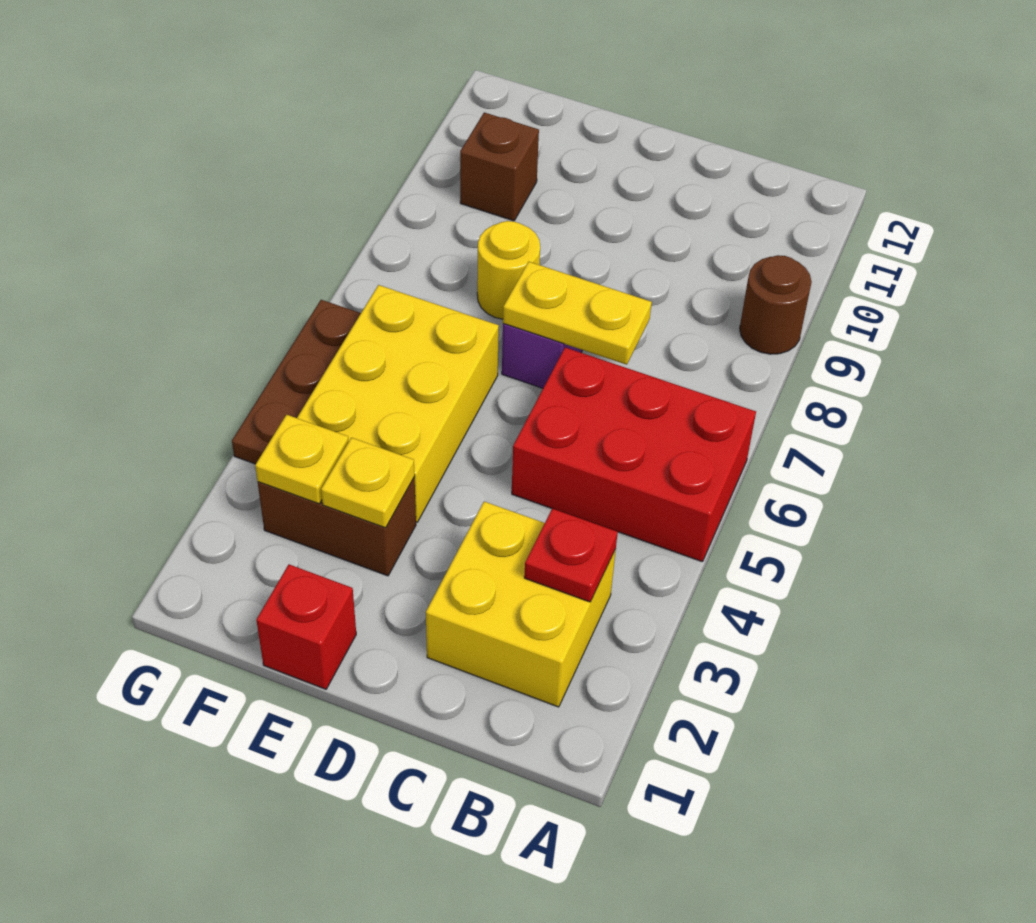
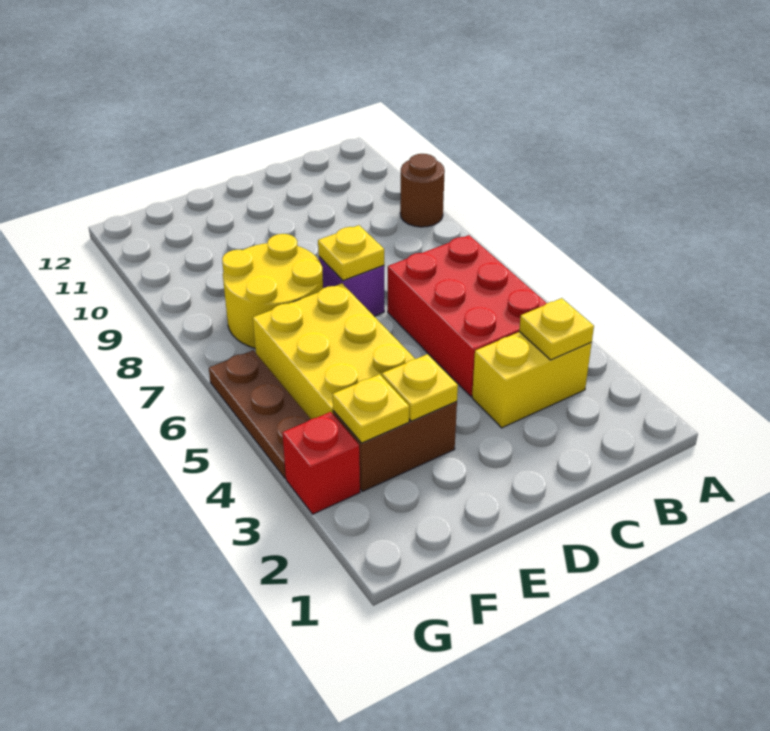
red 2x3 brick [512,348,756,562] -> red 2x3 brick turned to [388,235,547,396]
yellow 2x2 brick [426,501,616,707] -> yellow 1x2 brick [472,332,592,428]
red 1x1 plate [524,509,618,602] -> yellow 1x1 plate [519,298,594,360]
yellow 1x2 plate [503,262,652,365] -> yellow 1x1 plate [318,225,384,281]
red 1x1 brick [256,564,356,689] -> red 1x1 brick moved to [282,412,360,514]
yellow 1x1 round brick [477,221,540,319] -> yellow 2x2 round brick [222,234,323,348]
brown 1x1 brick [460,112,539,221] -> none

